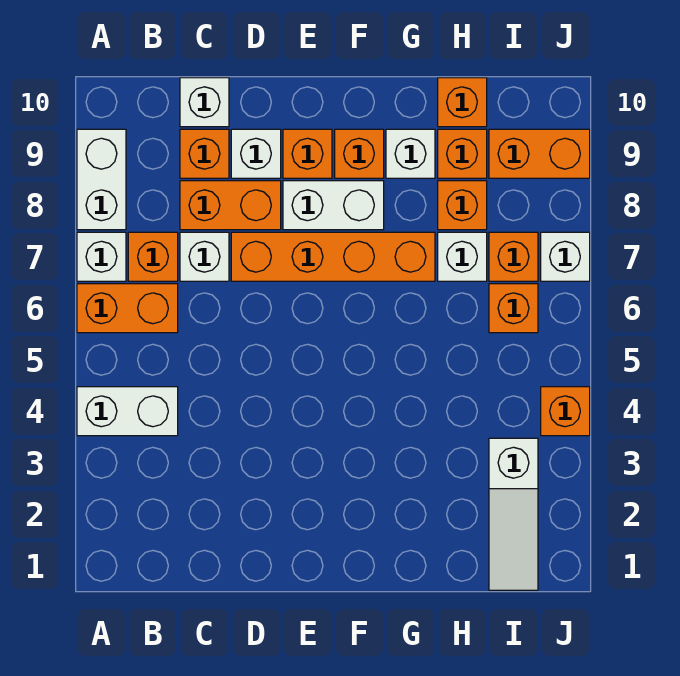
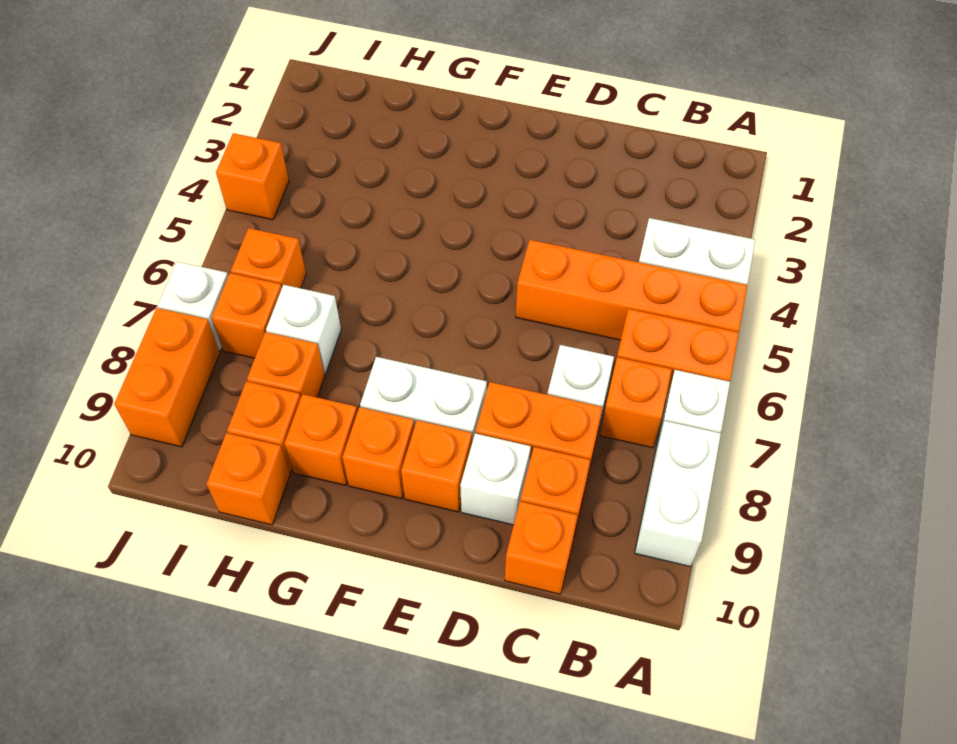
white 1x1 brick [180,78,229,127] -> orange 1x1 brick [505,501,578,594]
orange 1x4 brick [231,232,435,281] -> orange 1x4 brick moved to [516,240,747,340]
white 1x1 brick [386,129,435,178] -> orange 1x1 brick [285,394,357,485]
white 1x3 slope [489,438,538,590] -> none
orange 1x2 brick [489,129,590,178] -> orange 1x2 brick turned to [114,308,220,447]

